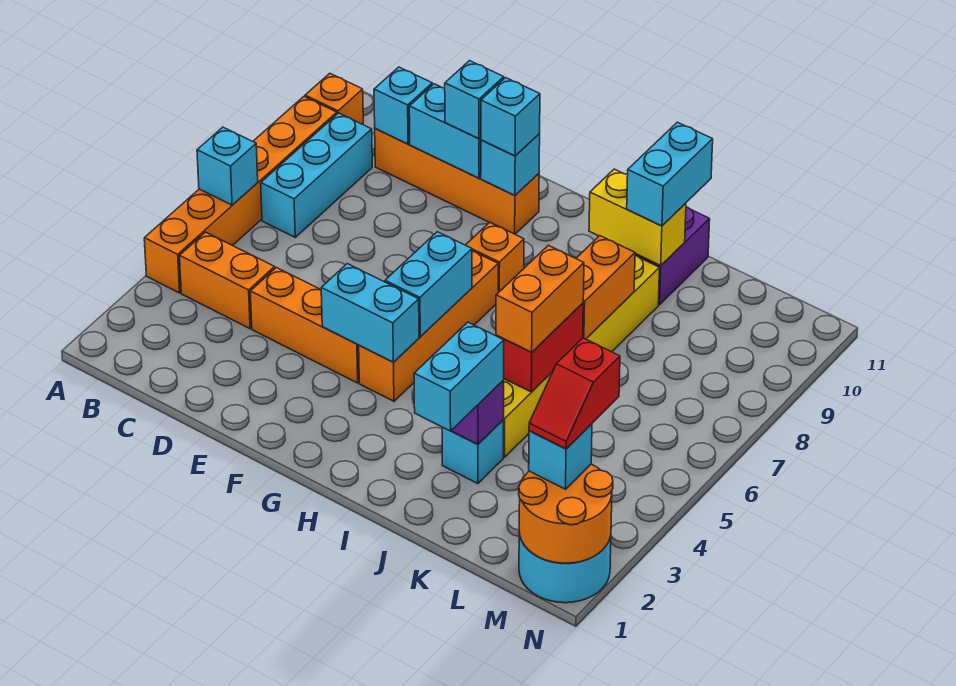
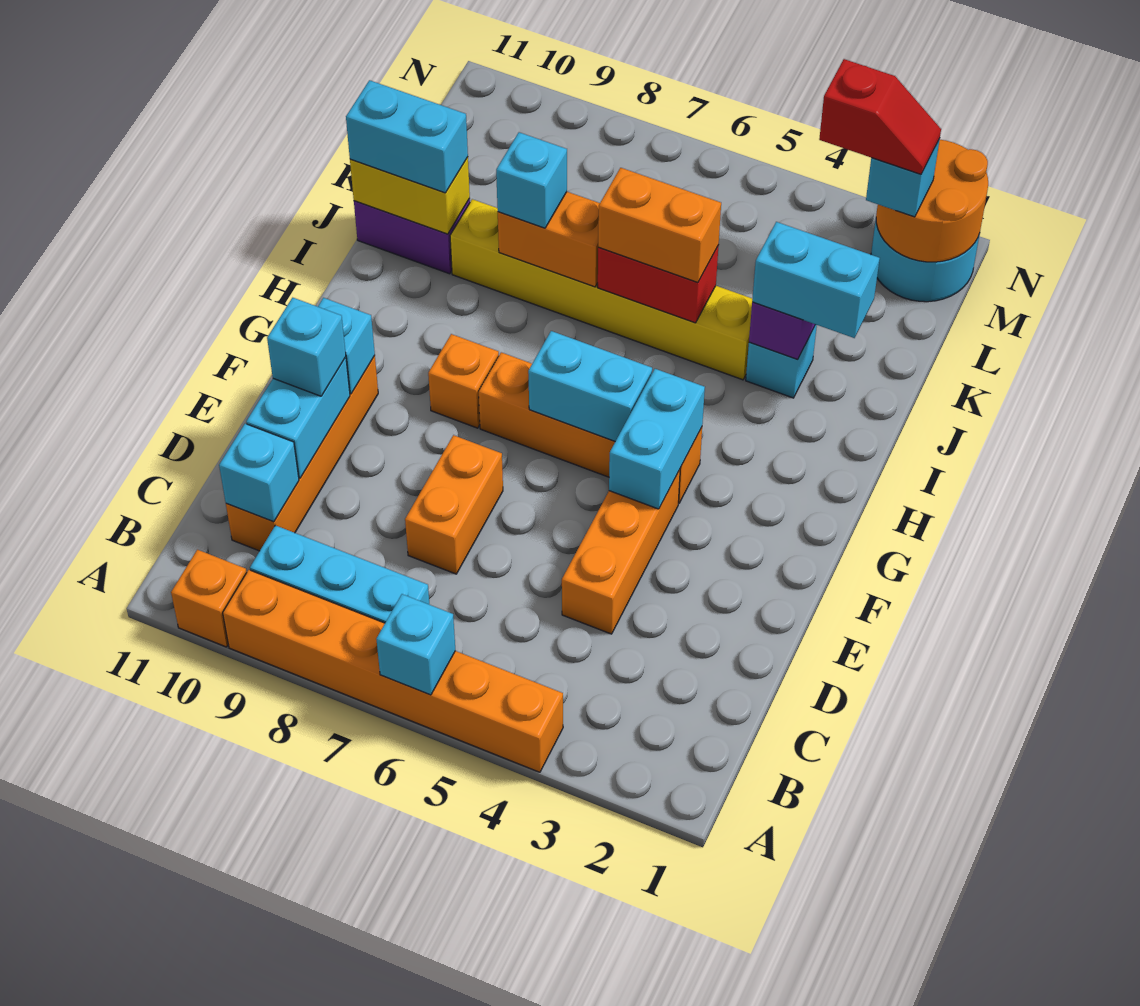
orange 1x2 brick [180,232,275,329] -> orange 1x2 brick moved to [405,435,503,574]
cyan 1x1 brick [481,78,540,156] -> cyan 1x1 brick moved to [496,132,567,228]
yellow 1x2 brick [589,169,686,265] -> yellow 1x2 brick turned to [350,157,470,234]

